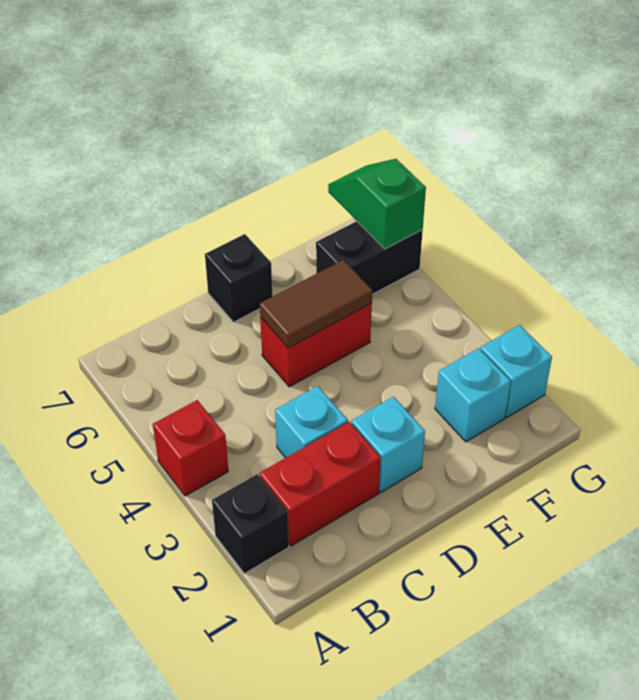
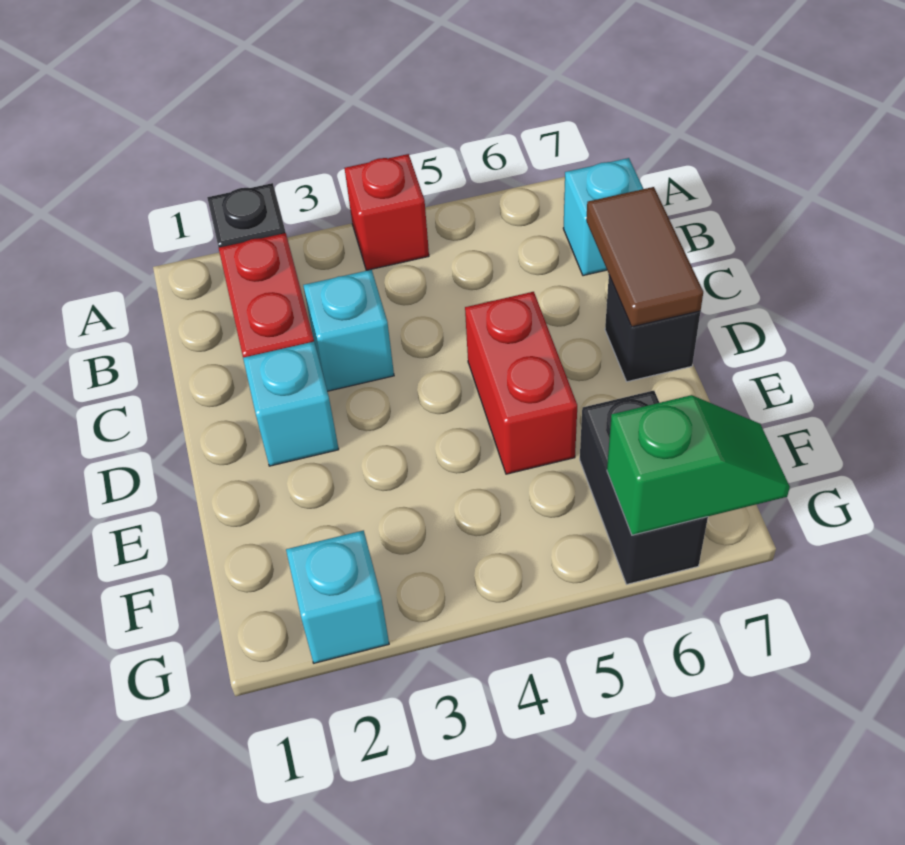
brown 1x2 tile [260,260,372,348] -> brown 1x2 tile moved to [586,187,703,327]
cyan 1x1 brick [435,348,511,442] -> cyan 1x1 brick moved to [563,158,643,276]

